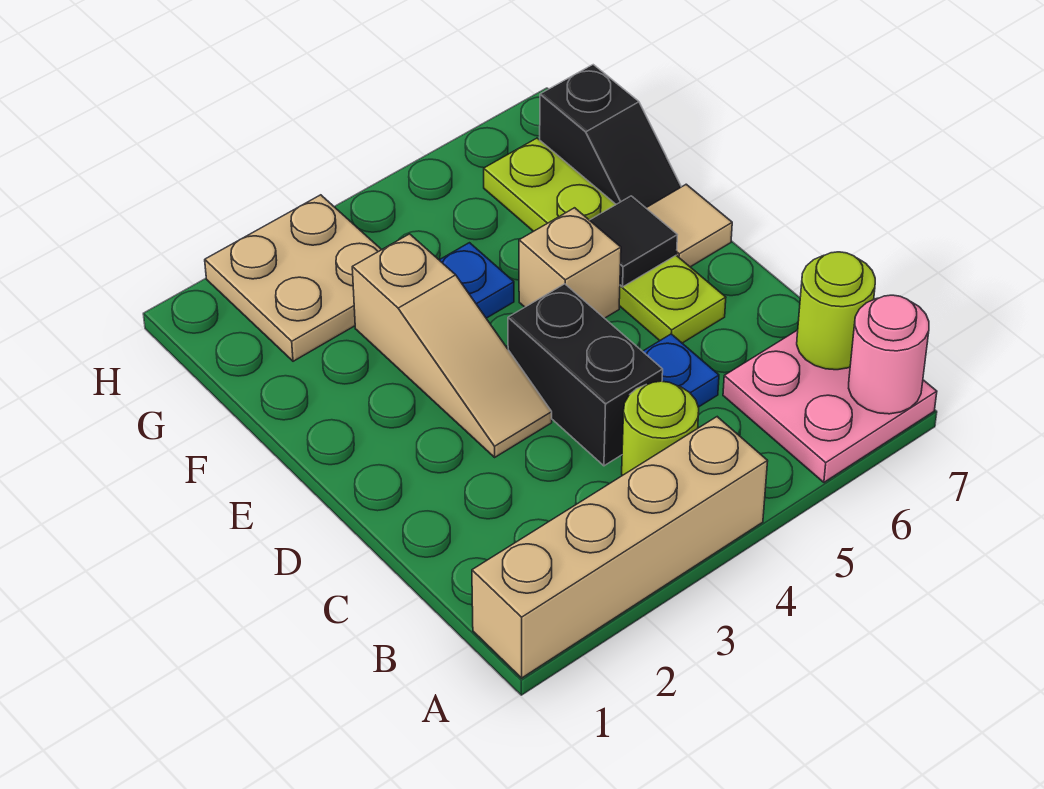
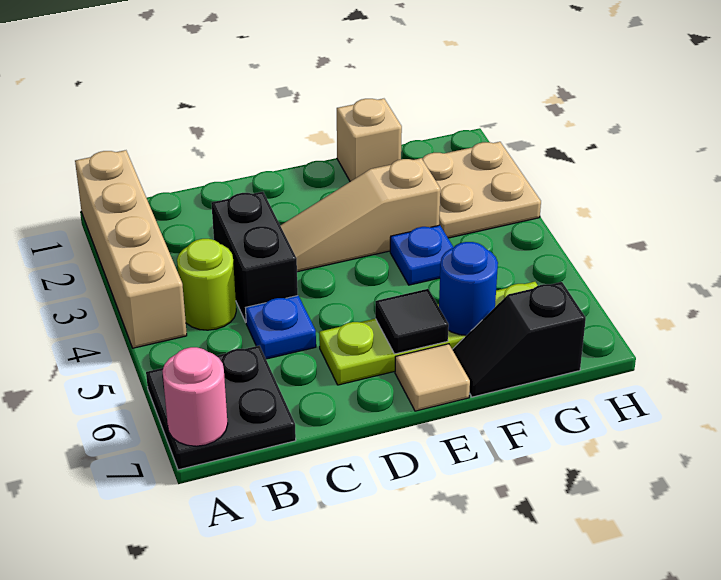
pink 2x2 plate [723,330,937,482] -> black 2x2 plate [146,346,296,470]
lime 1x1 round brick [797,252,875,370] -> none
black 1x2 brick [508,284,663,466] -> black 1x2 brick turned to [211,192,298,322]
tan 1x1 brick [519,208,621,318] -> tan 1x1 brick moved to [337,99,402,182]
none -> blue 1x1 round brick [439,242,498,335]

